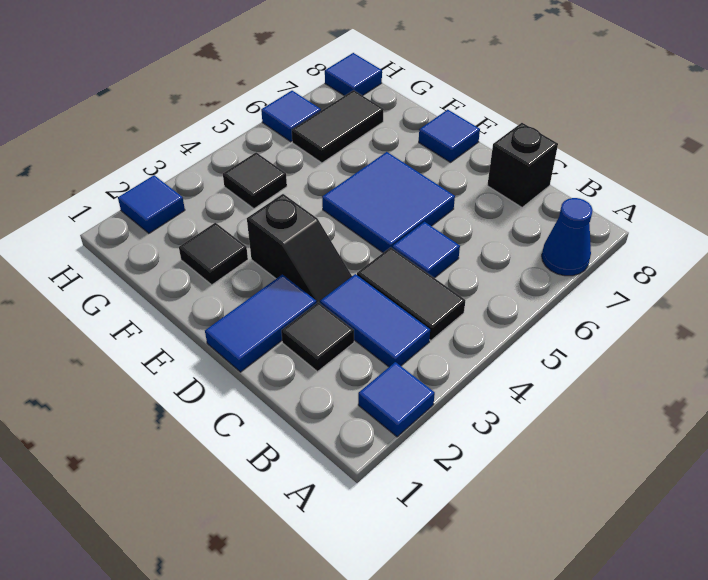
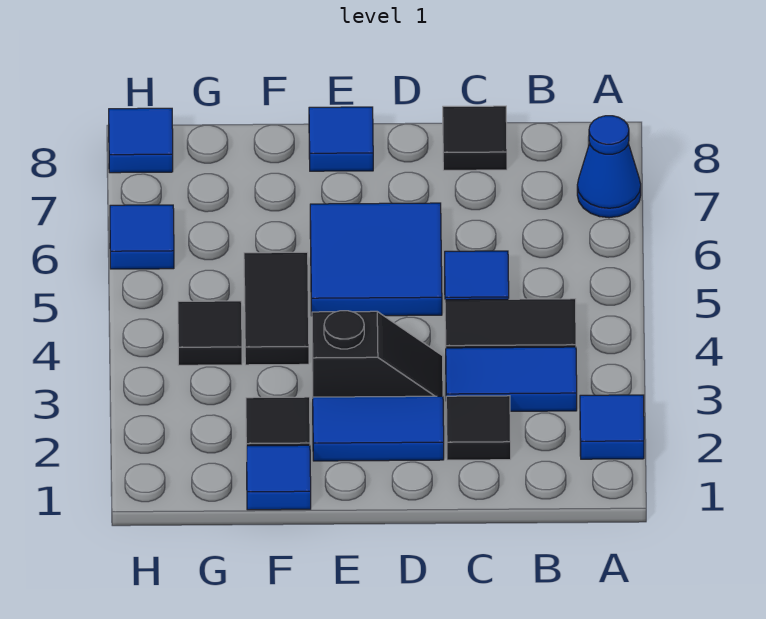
black 1x1 brick [487,123,558,207] -> black 1x1 tile [443,106,507,170]
blue 1x2 tile [205,274,317,372] -> blue 1x2 tile turned to [313,396,444,461]
black 1x2 tile [292,90,384,163] -> black 1x2 tile moved to [244,252,309,365]
blue 1x1 tile [118,175,185,233] -> blue 1x1 tile moved to [247,445,311,510]

